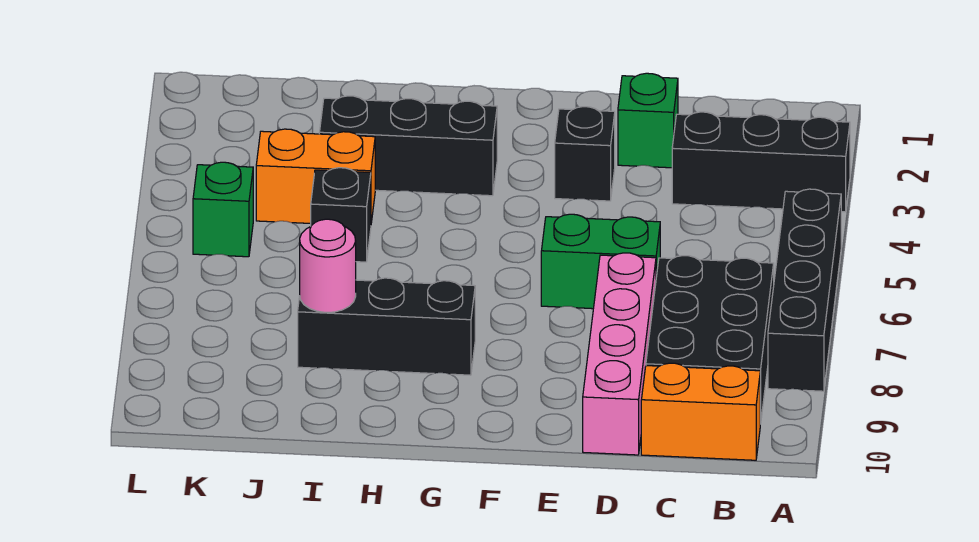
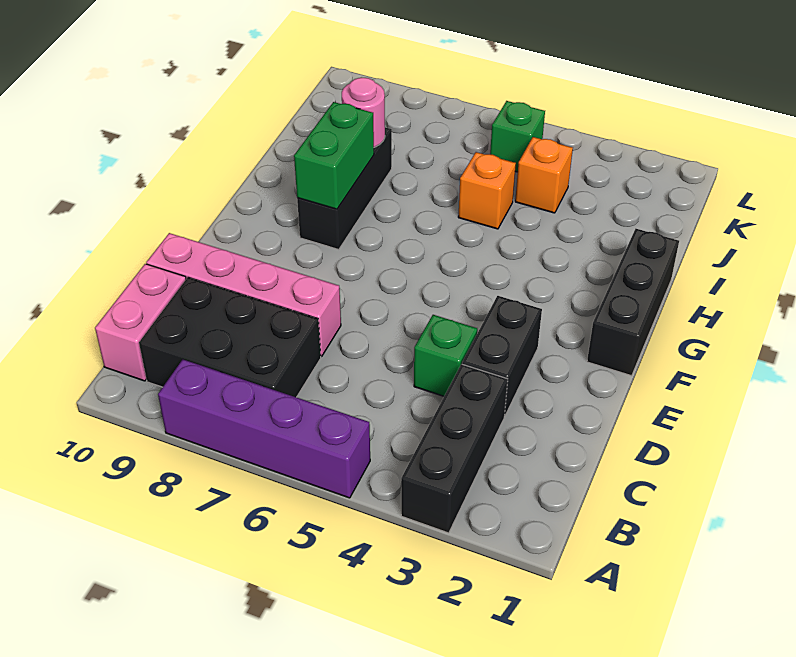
black 1x4 brick [768,189,841,391] -> purple 1x4 brick [158,360,370,498]
orange 1x2 brick [641,363,760,460] -> pink 1x2 brick [95,264,186,381]
green 1x1 brick [618,73,678,168] -> green 1x1 brick moved to [414,315,477,396]
green 1x2 brick [541,214,660,309] -> green 1x2 brick moved to [294,102,374,209]
black 1x1 brick [555,107,615,201] -> black 1x2 brick [462,296,542,416]
black 1x3 brick [319,96,497,196] -> black 1x3 brick moved to [587,229,679,376]
orange 1x2 brick [256,129,375,223] -> orange 1x1 brick [515,137,573,213]
black 1x1 brick [311,168,371,262] -> orange 1x1 brick [458,152,516,229]

